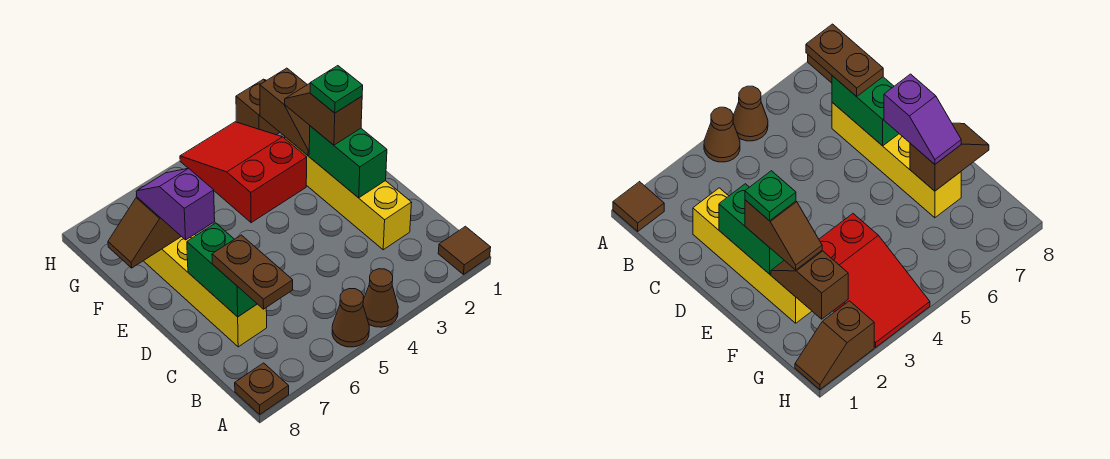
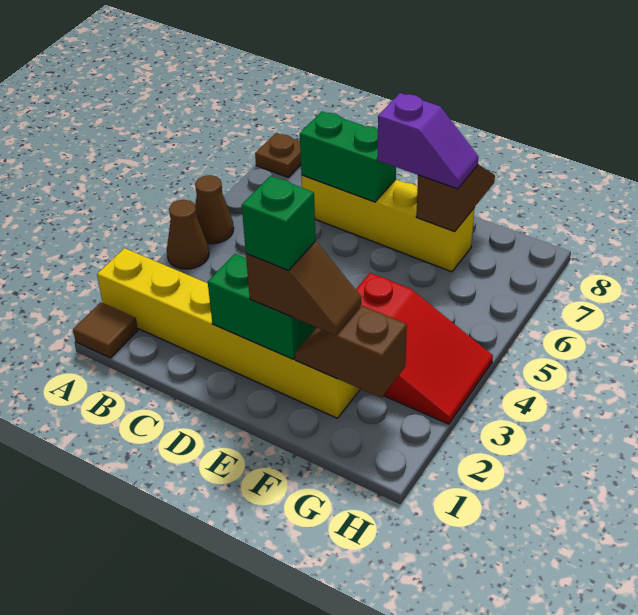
brown 1x2 plate [212,235,293,309] -> none
yellow 1x4 brick [285,137,412,250] -> yellow 1x6 brick [97,248,360,418]
green 1x1 plate [310,66,363,113] -> green 1x1 brick [242,176,316,270]
brown 1x2 slope [236,79,280,135] -> none

